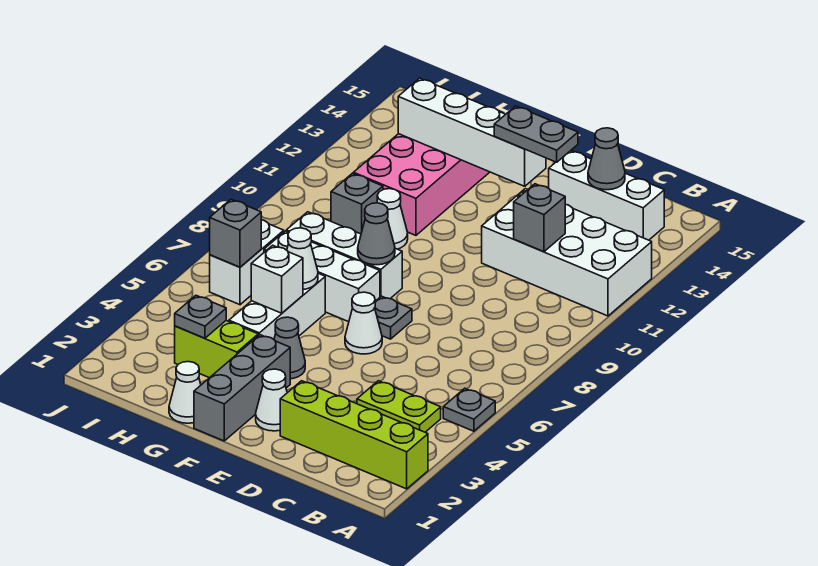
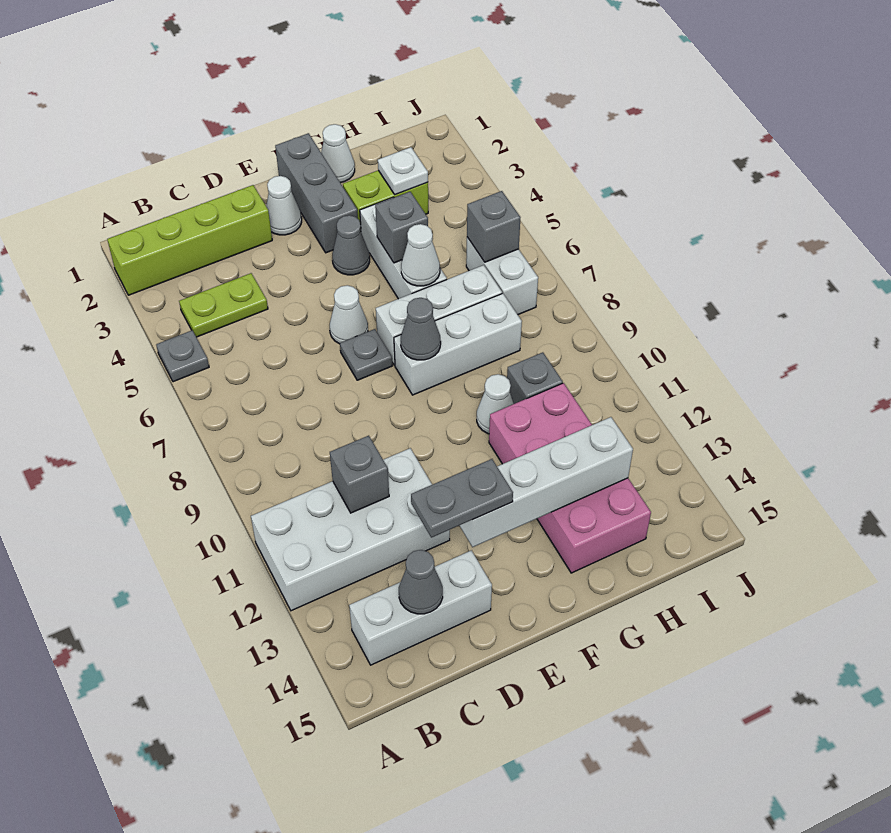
white 1x1 brick [251,245,303,313] -> grey 1x1 brick [375,192,428,263]
grey 1x1 plate [175,296,226,338] -> white 1x1 plate [378,147,428,195]

